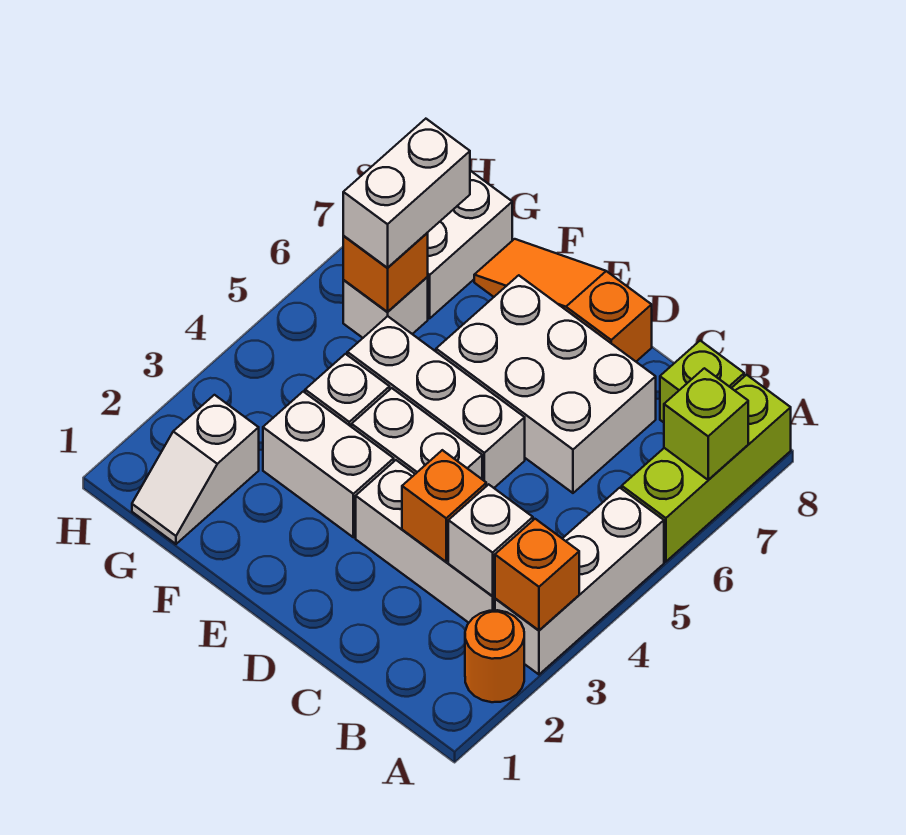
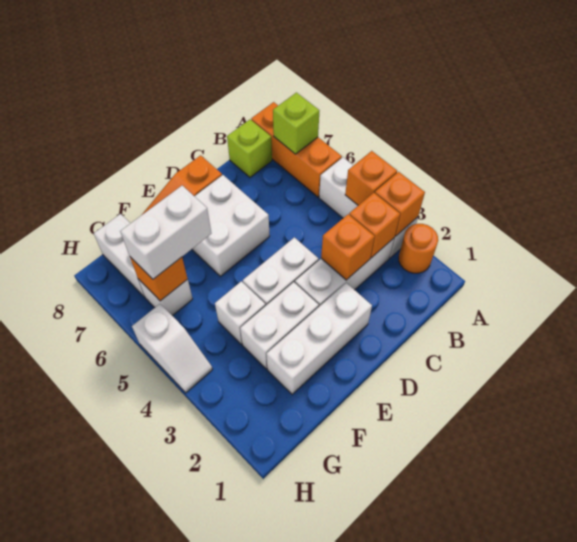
none -> orange 1x1 brick [345,151,397,205]
lime 1x3 brick [622,375,791,562] -> orange 1x3 brick [251,102,342,197]
white 1x1 brick [448,484,533,596] -> orange 1x1 brick [349,193,400,258]
white 2x3 brick [436,275,656,493] -> white 2x2 brick [192,175,270,276]
white 1x3 brick [347,316,525,488] -> white 1x3 brick moved to [266,283,372,394]
white 1x2 slope [132,395,259,544] -> white 1x2 slope moved to [132,304,213,393]
white 1x2 brick [343,119,470,268] -> white 1x2 brick turned to [120,186,211,279]

